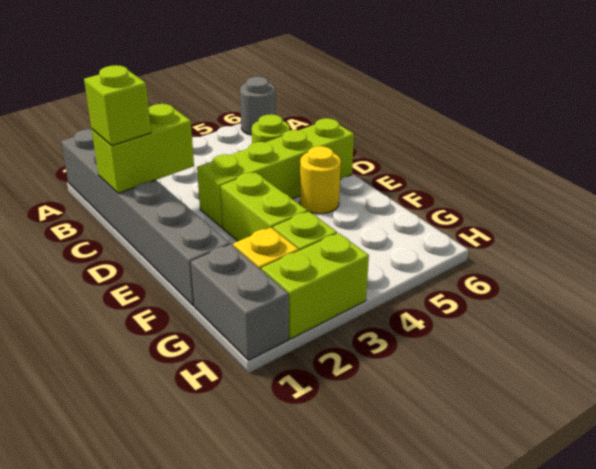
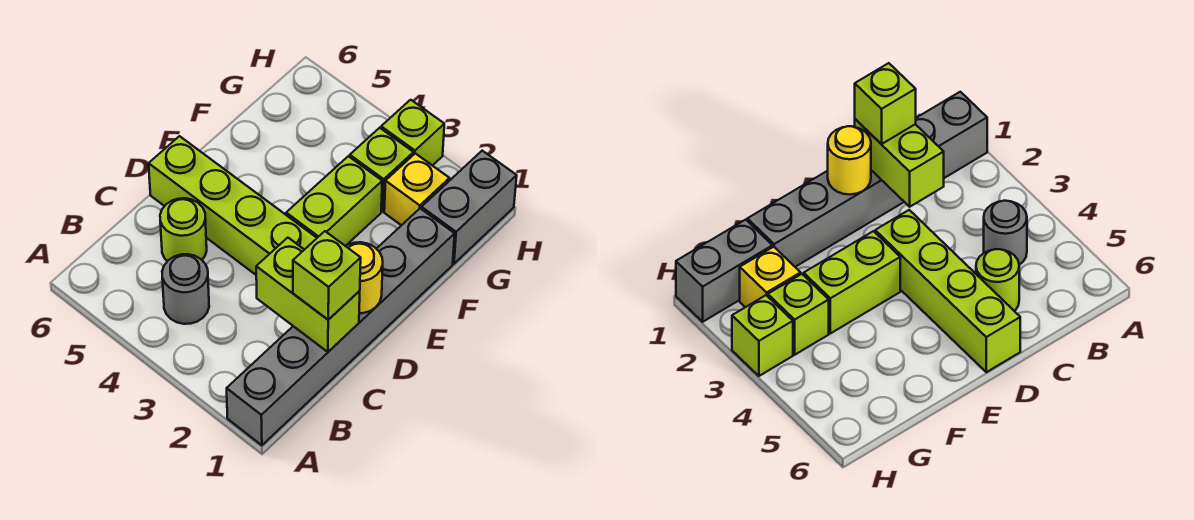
grey 1x1 round brick [240,77,275,135] -> grey 1x1 round brick moved to [162,254,209,324]
yellow 1x1 round brick [300,146,341,214] -> yellow 1x1 round brick moved to [346,242,383,313]
lime 1x2 brick [261,233,369,339] -> lime 1x1 brick [381,100,444,166]

